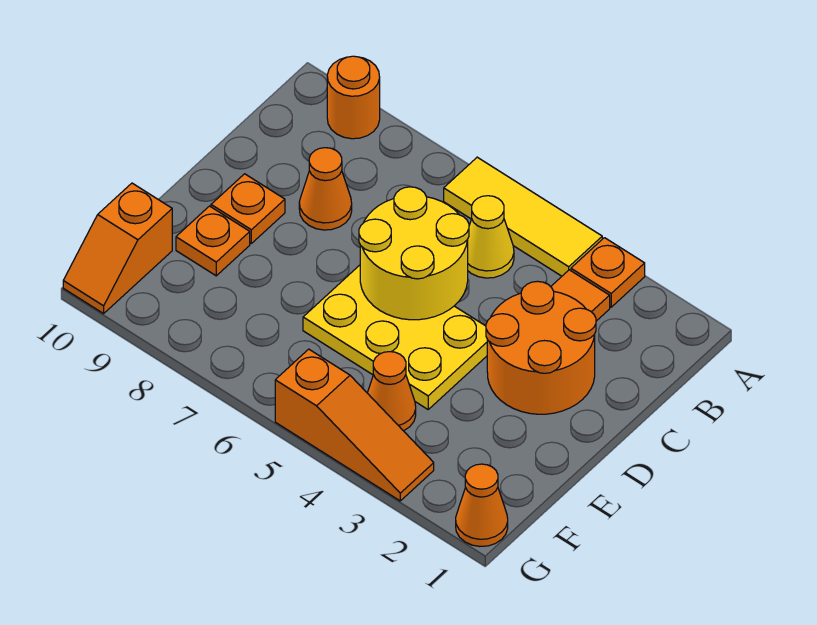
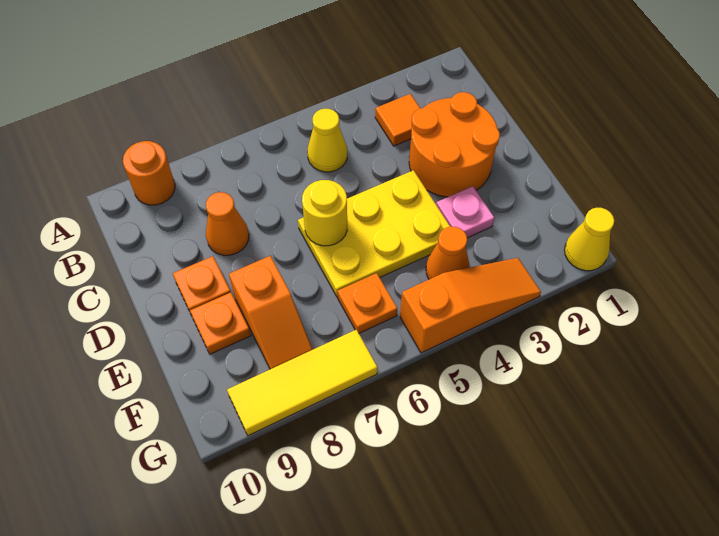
orange 1x1 plate [571,238,645,307] -> orange 1x1 plate moved to [337,273,397,333]
yellow 1x3 tile [444,157,602,276] -> yellow 1x3 tile moved to [227,330,377,436]
yellow 2x2 round brick [359,187,469,320] -> yellow 1x1 round brick [302,180,347,246]
none -> pink 1x1 plate [436,186,494,238]
orange 1x2 slope [63,183,172,314] -> orange 1x2 slope moved to [229,256,312,369]
orange 1x1 cone [456,464,508,546] -> yellow 1x1 cone [565,208,614,271]

